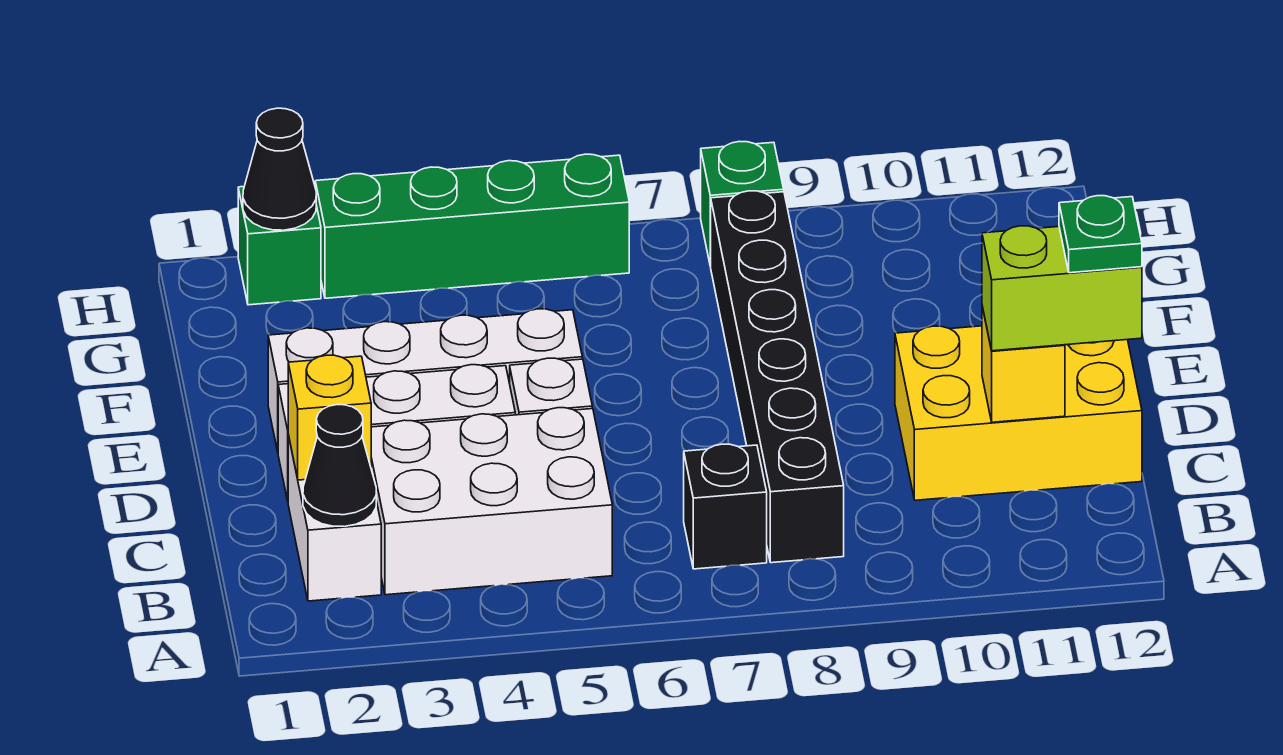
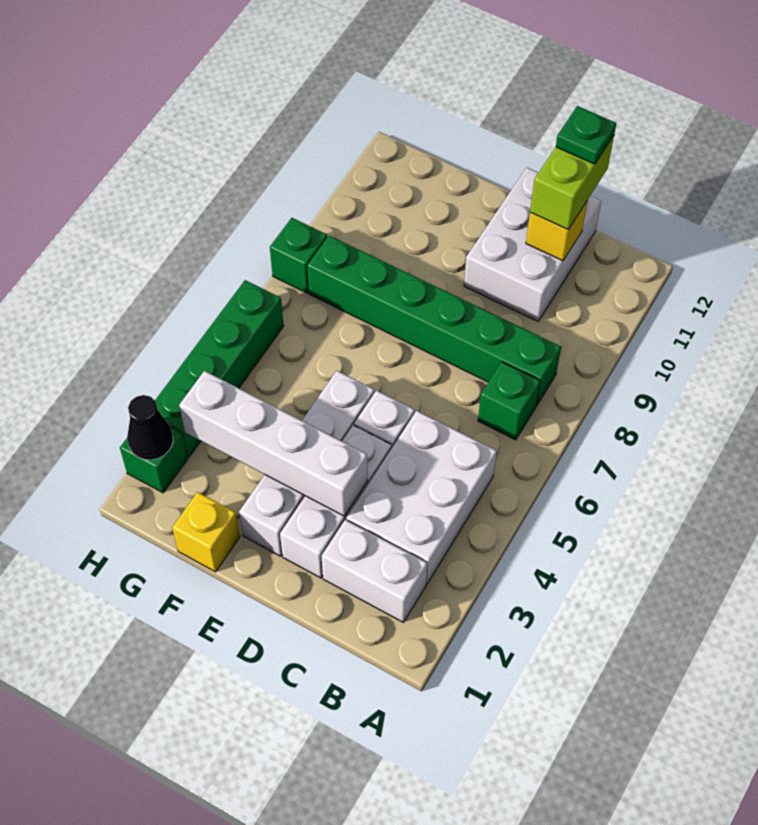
black 1x1 cone [303,405,376,527] -> none
black 1x1 brick [684,444,767,569] -> green 1x1 brick [478,362,540,440]
black 1x6 brick [711,191,844,563] -> green 1x6 brick [307,236,561,406]
yellow 1x1 brick [288,355,371,480] -> yellow 1x1 brick moved to [172,492,240,572]
yellow 2x3 brick [895,326,1142,500] -> white 2x3 brick [464,168,601,321]
none -> white 1x4 brick [179,371,368,516]

